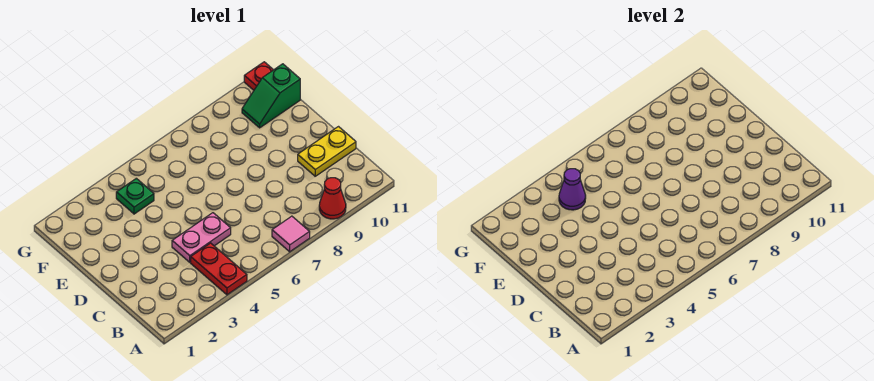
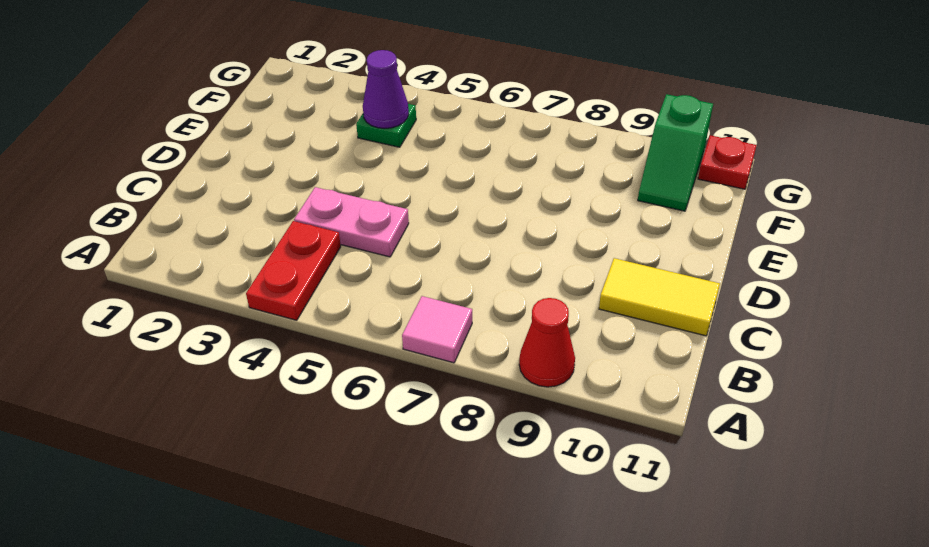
yellow 1x2 plate [298,127,356,176] -> yellow 1x2 tile [599,258,720,336]
green 1x2 slope [242,64,300,128] -> green 1x2 slope turned to [638,94,713,211]

